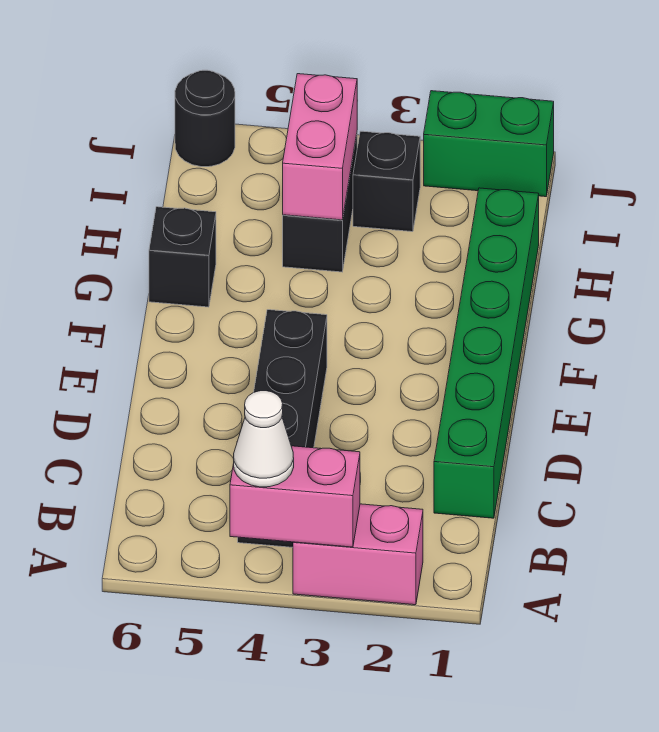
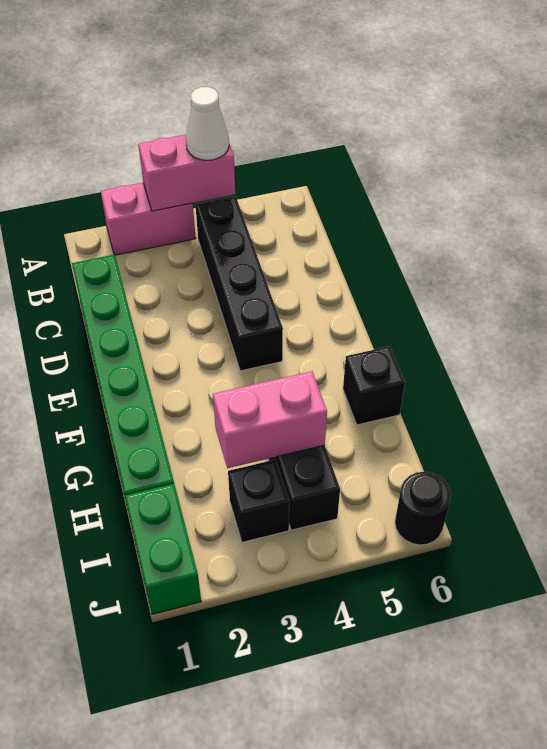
pink 1x2 brick [283,74,357,220] -> pink 1x2 brick turned to [213,371,327,468]
green 1x2 brick [424,91,554,197] -> green 1x2 brick turned to [125,484,201,614]

